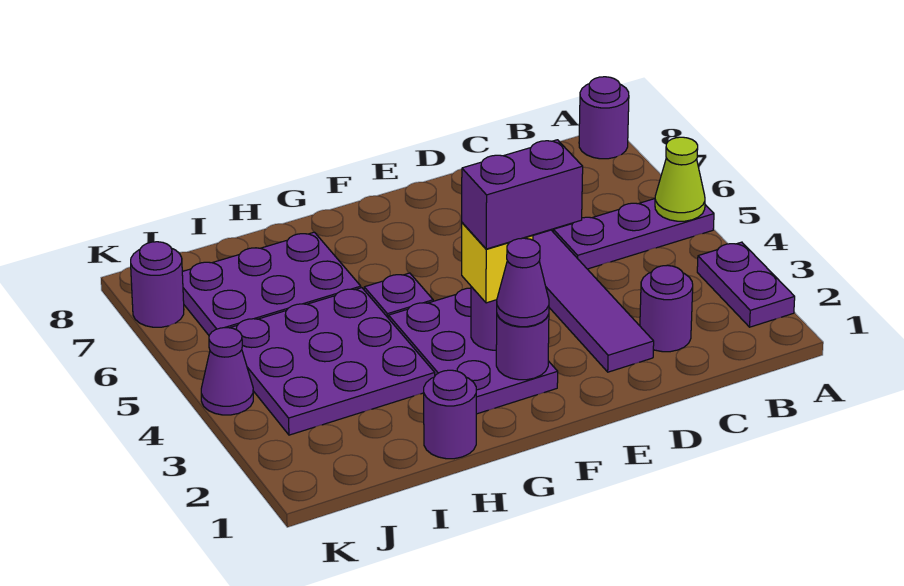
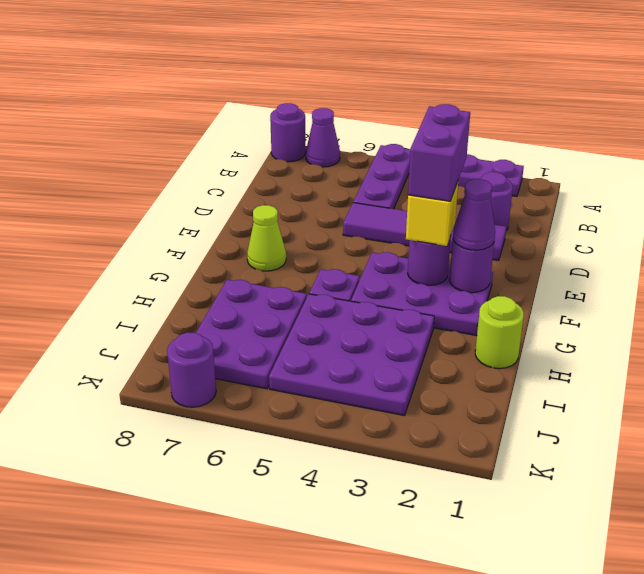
lime 1x1 cone [655,137,705,221] -> lime 1x1 cone moved to [247,205,286,271]
purple 1x1 round brick [424,370,476,459] -> lime 1x1 round brick [475,296,524,369]
purple 1x1 cone [201,328,253,415] -> purple 1x1 cone moved to [306,108,340,167]

